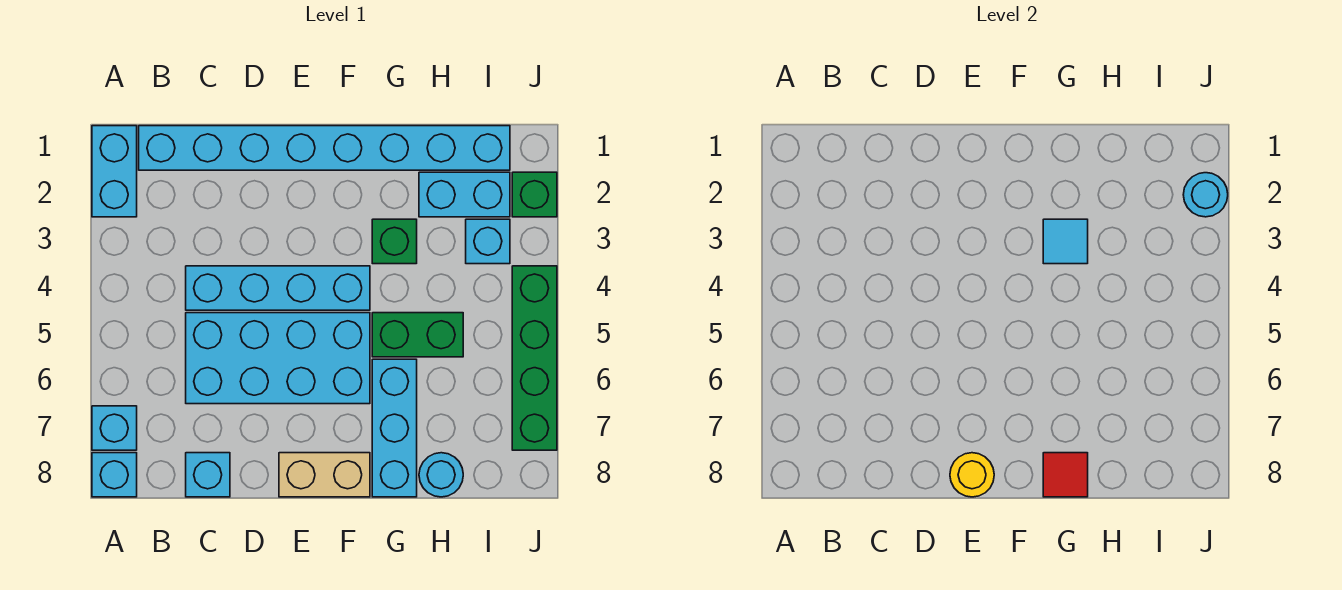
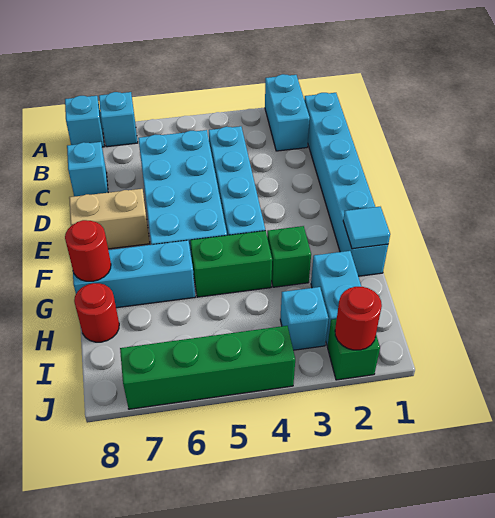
cyan 1x2 brick [92,126,137,217] -> cyan 1x2 brick turned to [265,74,310,151]
cyan 1x8 brick [139,126,510,170] -> cyan 1x6 brick [304,93,388,276]
tan 1x2 brick [279,453,370,497] -> tan 1x2 brick turned to [69,189,150,249]
yellow 1x1 round brick [950,453,994,497] -> none
cyan 1x1 tile [1043,219,1088,264] -> cyan 1x1 tile moved to [343,207,390,249]
green 1x2 brick [372,313,463,357] -> green 1x2 brick turned to [190,231,272,297]
red 1x1 tile [1043,453,1088,497] -> red 1x1 round brick [65,220,111,281]
cyan 1x1 round brick [419,453,463,497] -> red 1x1 round brick [74,283,119,342]
cyan 1x1 round brick [1183,173,1228,217] -> red 1x1 round brick [335,287,382,350]

